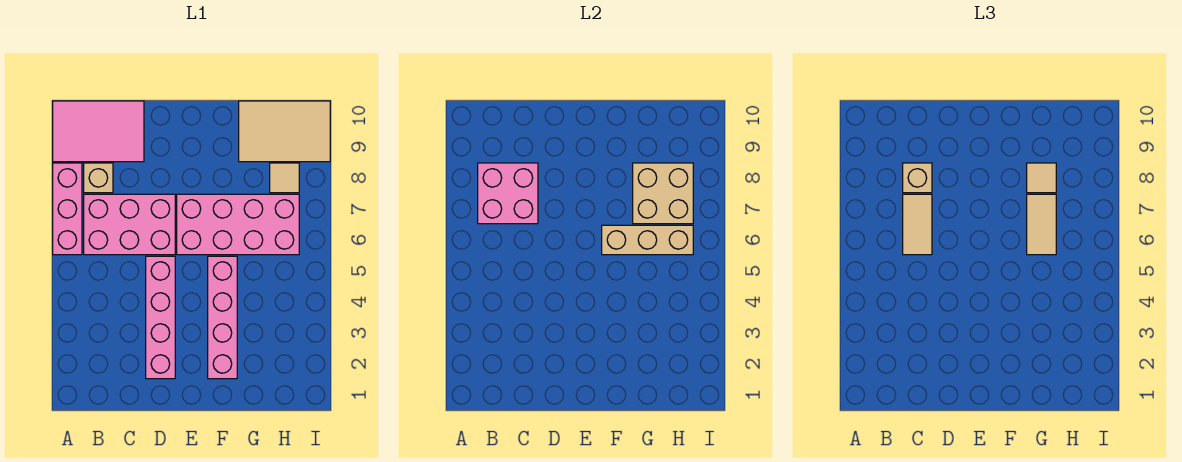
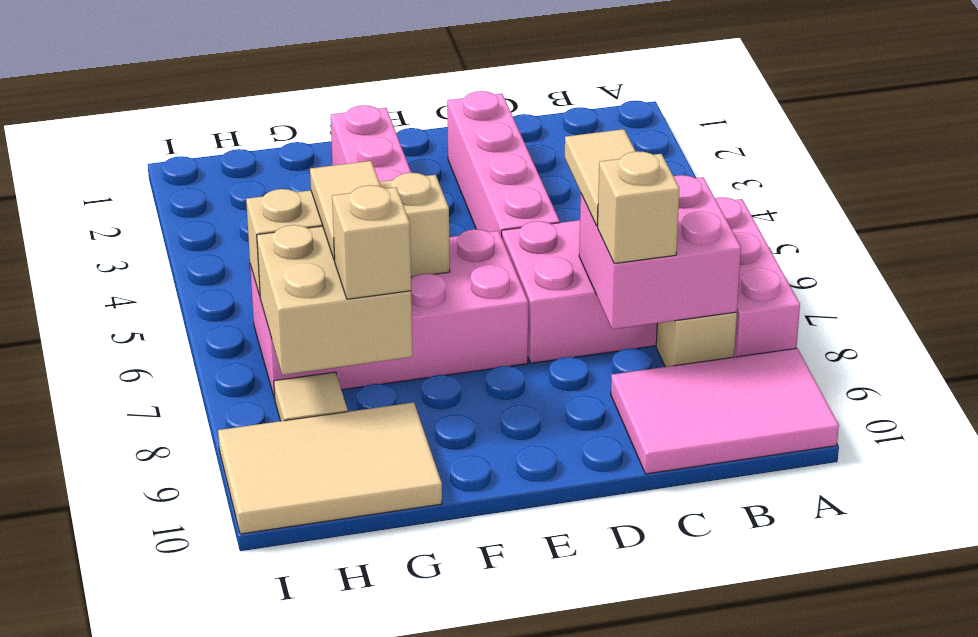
tan 1x1 tile [1027,163,1056,193] -> tan 1x1 brick [332,185,411,299]

